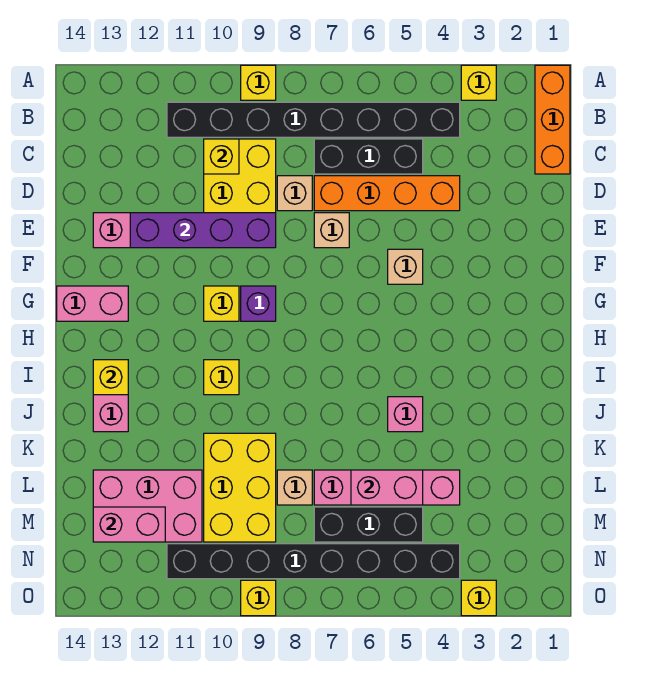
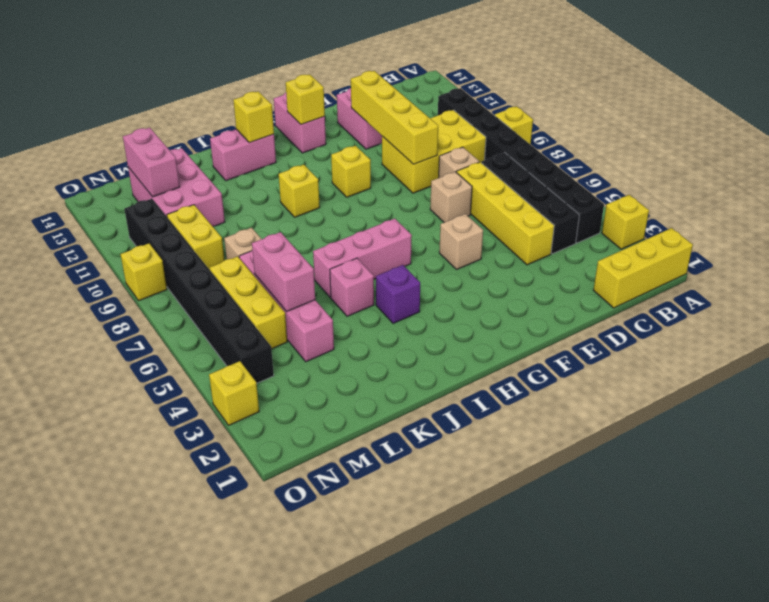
orange 1x3 brick [535,65,570,174] -> yellow 1x3 brick [594,228,693,308]
black 1x3 brick [314,139,423,174] -> black 1x4 brick [481,153,579,254]
yellow 1x1 brick [204,139,239,174] -> yellow 1x1 brick moved to [286,74,325,124]
orange 1x4 brick [314,176,460,211] -> yellow 1x4 brick [456,162,554,265]
purple 1x4 brick [130,213,276,248] -> yellow 1x4 brick [351,71,438,164]
purple 1x1 brick [241,286,276,321] -> purple 1x1 brick moved to [376,265,420,324]
none -> pink 1x3 brick [313,218,412,298]
yellow 2x3 brick [204,433,276,542] -> yellow 1x2 brick [167,205,225,270]
black 1x3 brick [314,507,423,542] -> yellow 1x3 brick [210,256,287,349]

